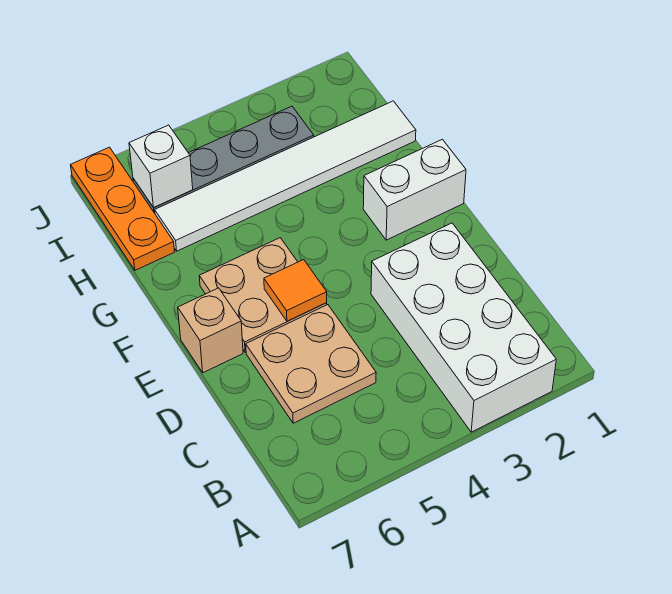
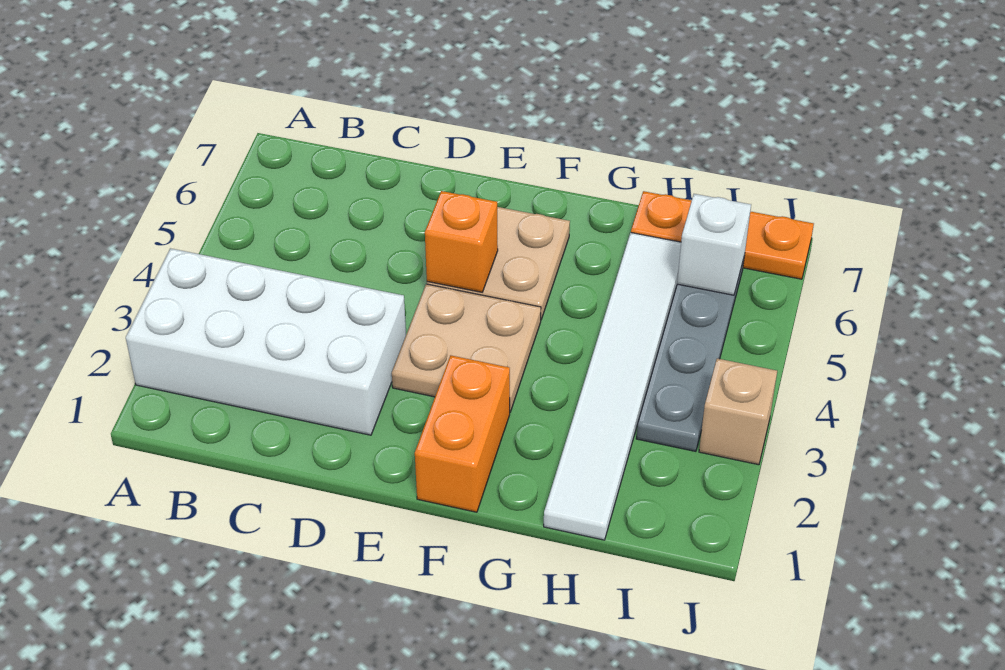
tan 2x2 plate [246,305,376,423] -> tan 2x2 plate moved to [392,284,541,412]
orange 1x1 tile [264,260,327,321] -> orange 1x1 brick [425,191,498,292]
tan 1x1 brick [178,288,243,373] -> tan 1x1 brick moved to [699,359,777,465]
white 1x2 brick [363,139,466,240] -> orange 1x2 brick [415,355,510,512]

